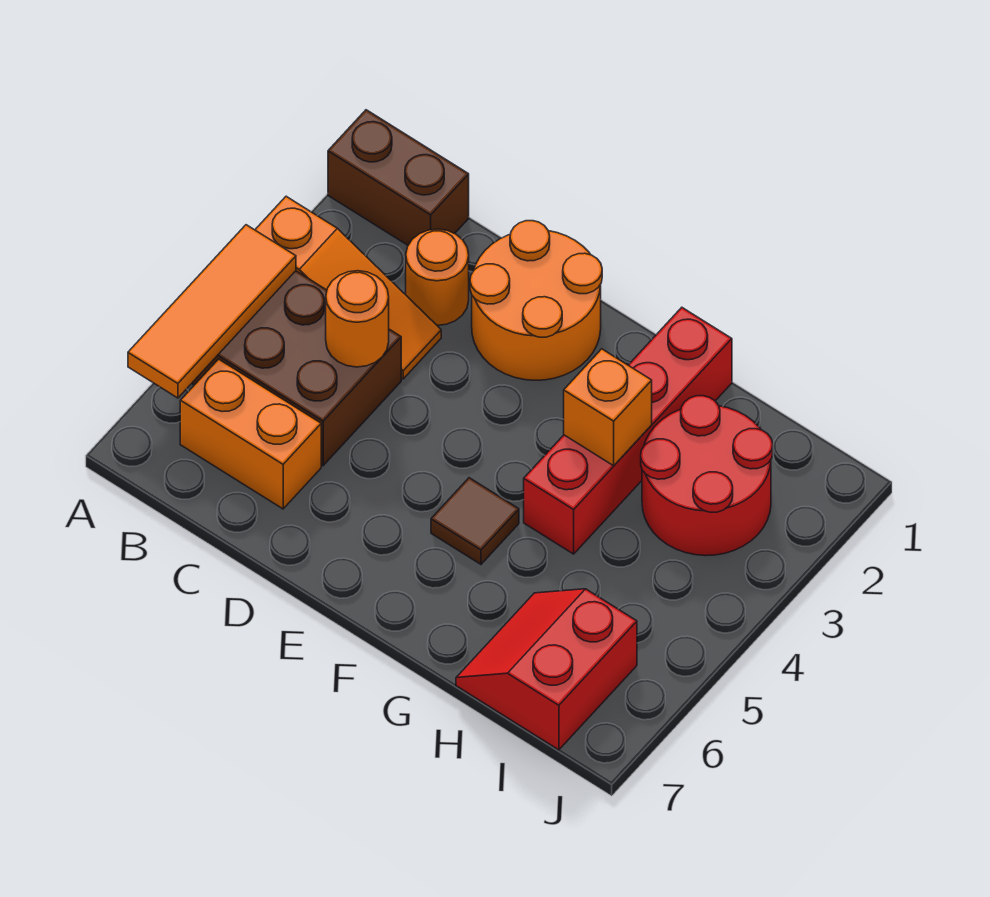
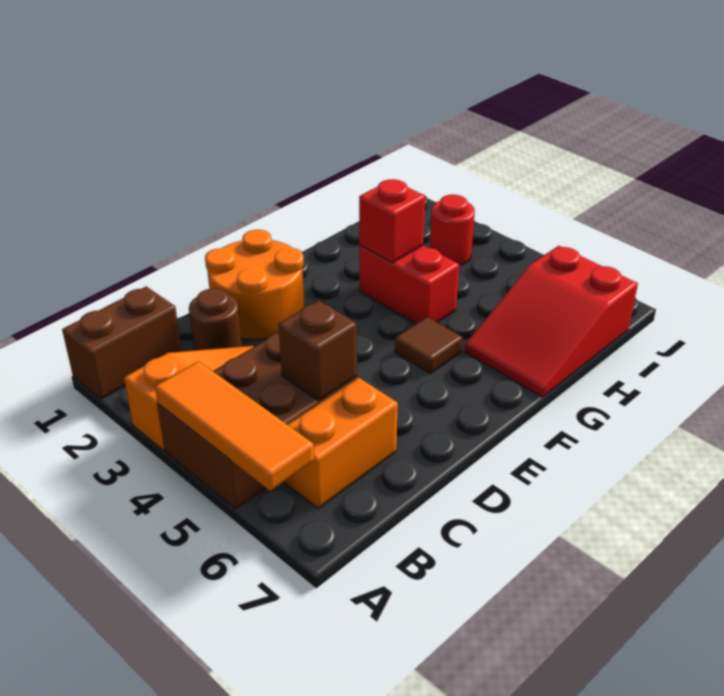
orange 1x1 round brick [406,229,469,325] -> brown 1x1 round brick [189,288,242,351]
orange 1x1 round brick [326,271,389,367] -> none
none -> brown 1x1 brick [278,300,357,401]
red 1x4 brick [524,308,732,554] -> red 1x2 brick [359,245,459,324]
orange 1x1 brick [564,349,652,466] -> red 1x1 brick [359,179,425,263]
red 2x2 round brick [641,396,773,556] -> red 1x1 round brick [430,195,475,265]
red 2x2 slope [456,589,637,750] -> red 2x3 slope [465,246,638,397]

